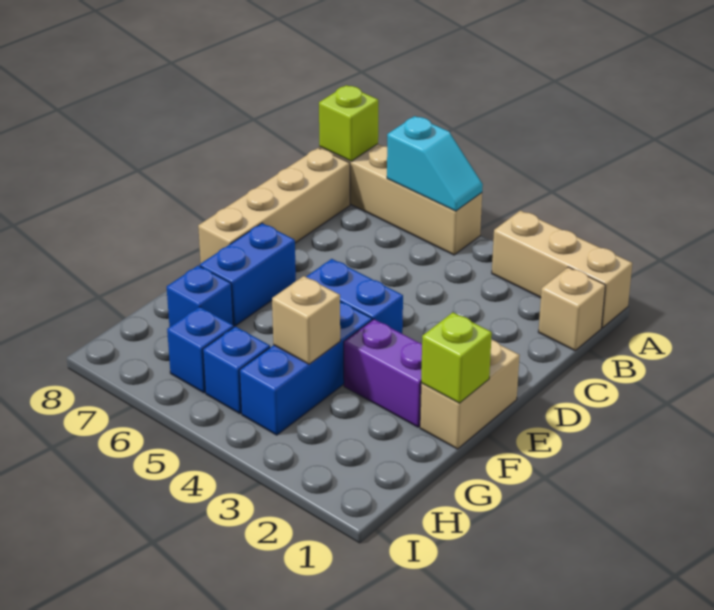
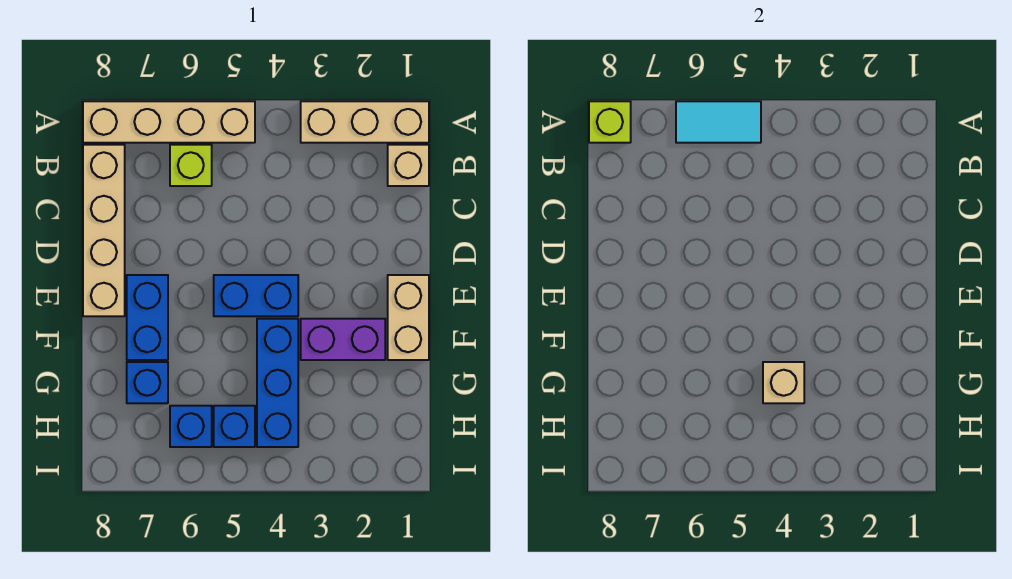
cyan 1x2 slope [387,116,483,211] -> cyan 1x2 tile [676,101,761,143]
lime 1x1 brick [421,312,492,403] -> lime 1x1 brick moved to [170,145,212,186]

